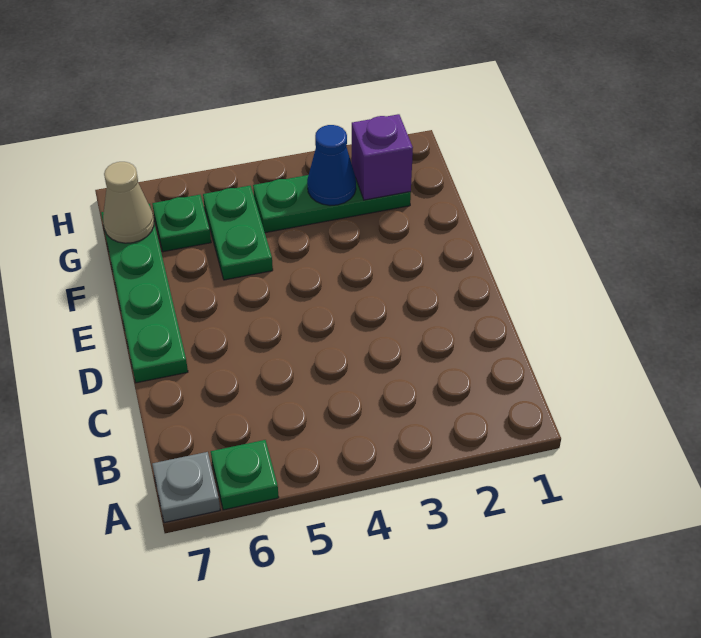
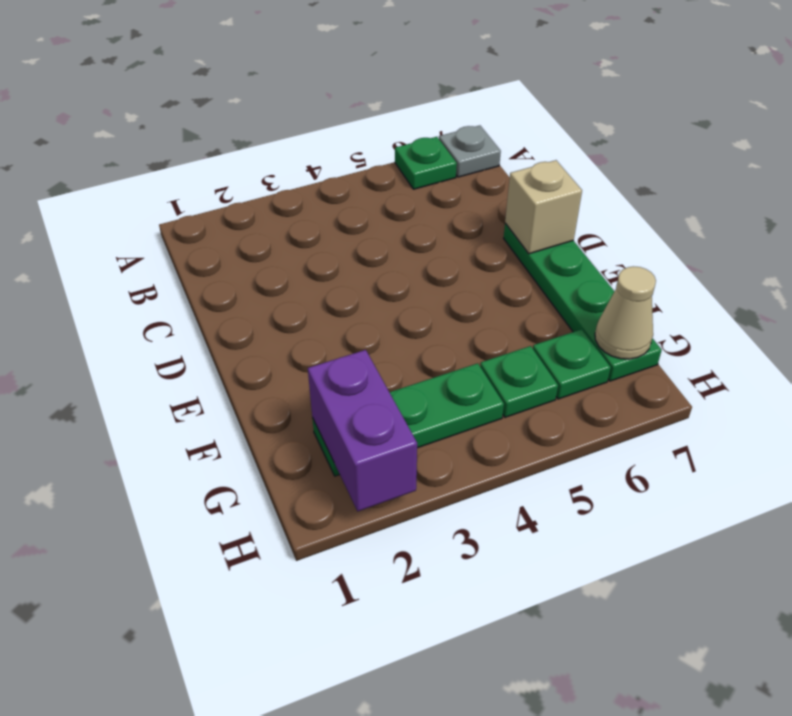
none -> tan 1x1 brick [505,160,582,254]
green 1x2 plate [203,186,273,280] -> green 1x1 plate [480,346,558,417]
purple 1x1 brick [352,114,413,200] -> purple 1x2 brick [308,350,417,511]
blue 1x1 cone [307,125,356,206] -> none

